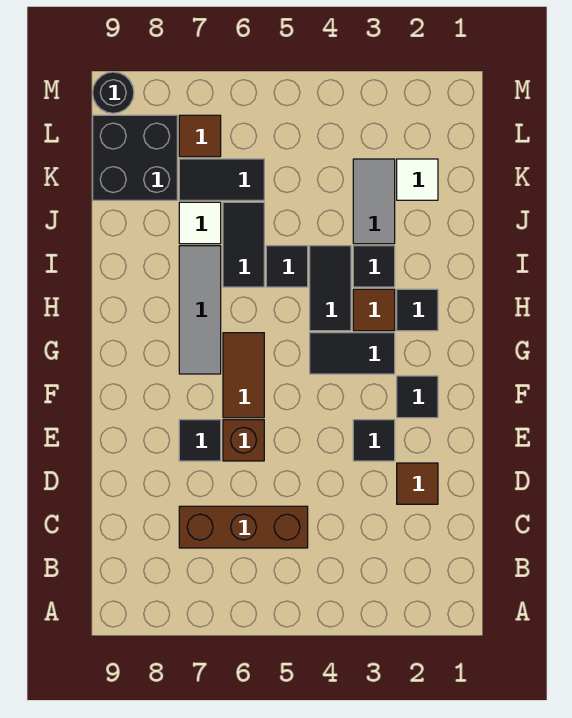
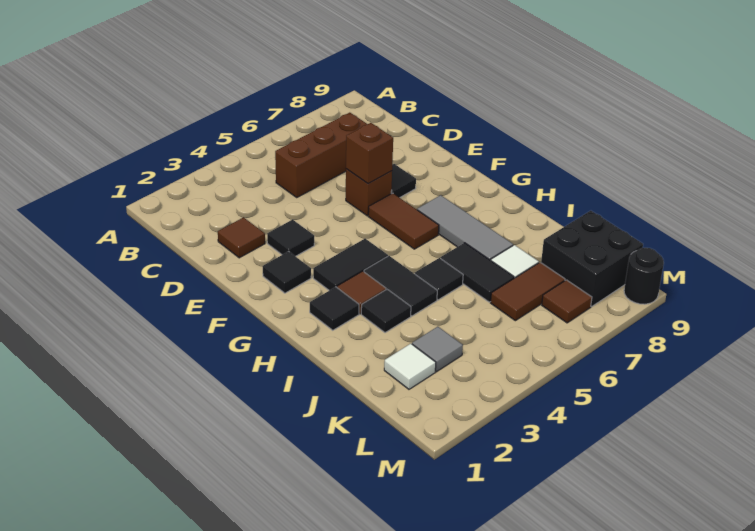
none -> brown 1x1 brick [346,123,393,184]
grey 1x2 tile [353,159,395,244] -> grey 1x1 tile [412,327,463,372]
black 1x2 tile [179,159,264,200] -> brown 1x2 tile [491,262,565,321]

